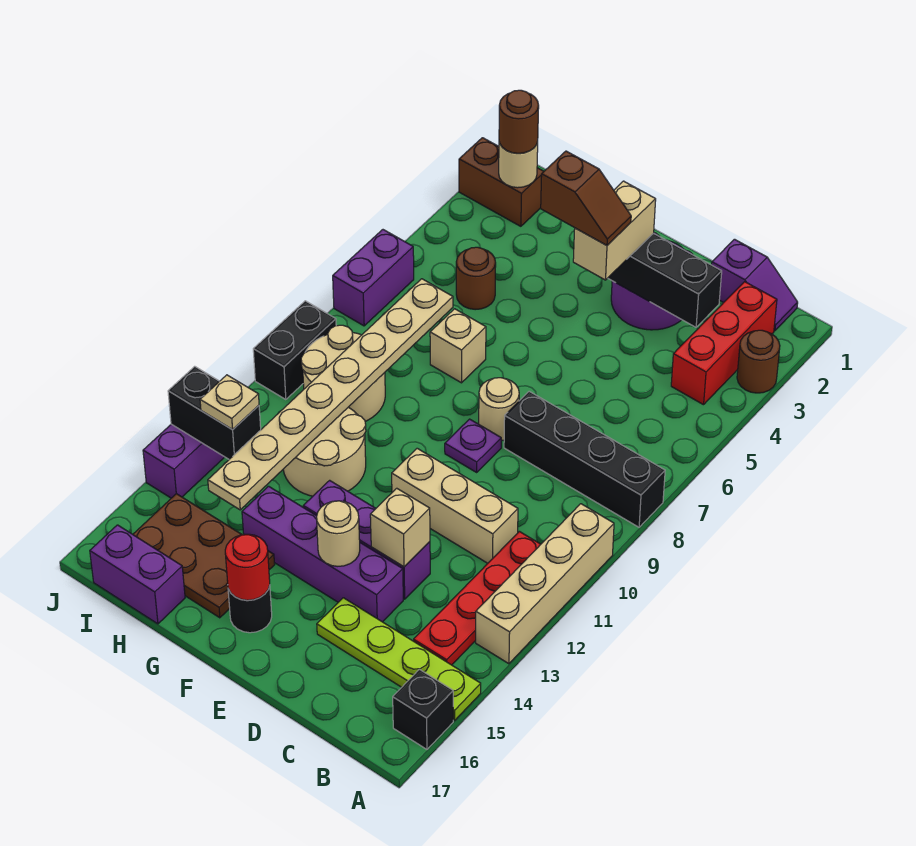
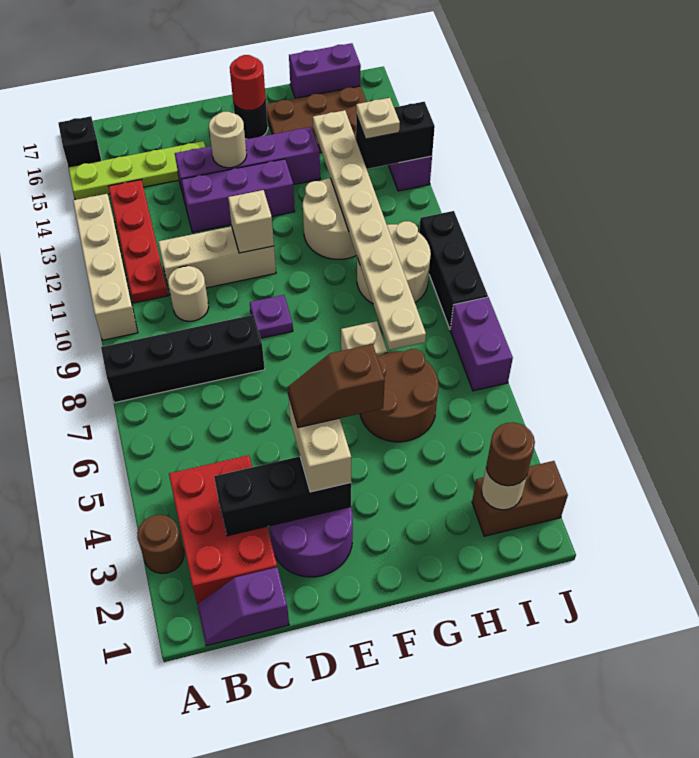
red 1x3 brick [671,282,777,405] -> red 2x3 brick [169,455,277,604]
tan 1x1 brick [370,488,430,567] -> tan 1x1 brick moved to [228,190,274,253]
tan 1x1 round brick [479,378,519,441] -> tan 1x1 round brick moved to [168,266,209,321]
brown 1x1 round brick [456,247,496,310] -> brown 2x2 round brick [360,349,439,442]
black 1x2 brick [253,301,336,400] -> black 1x3 brick [419,211,488,329]

